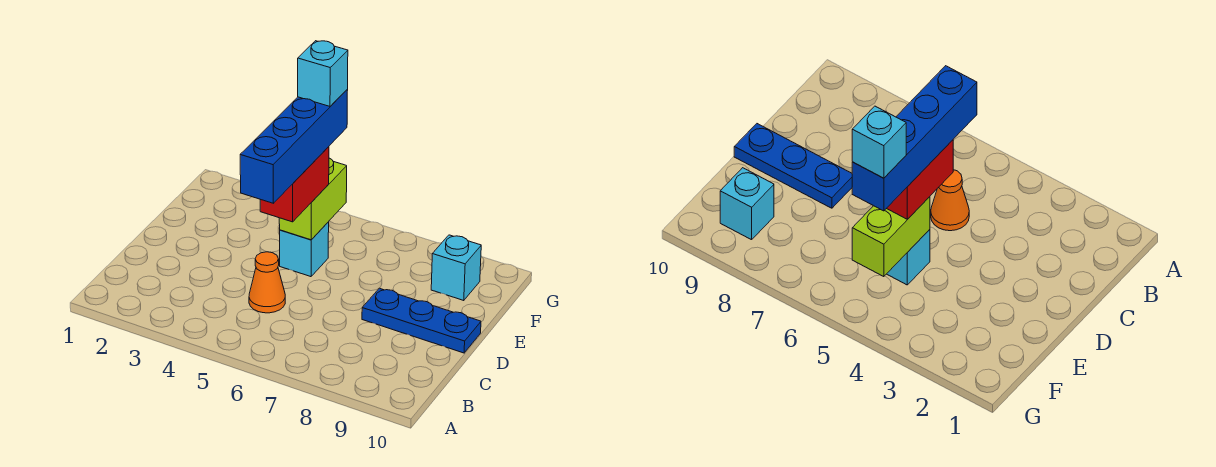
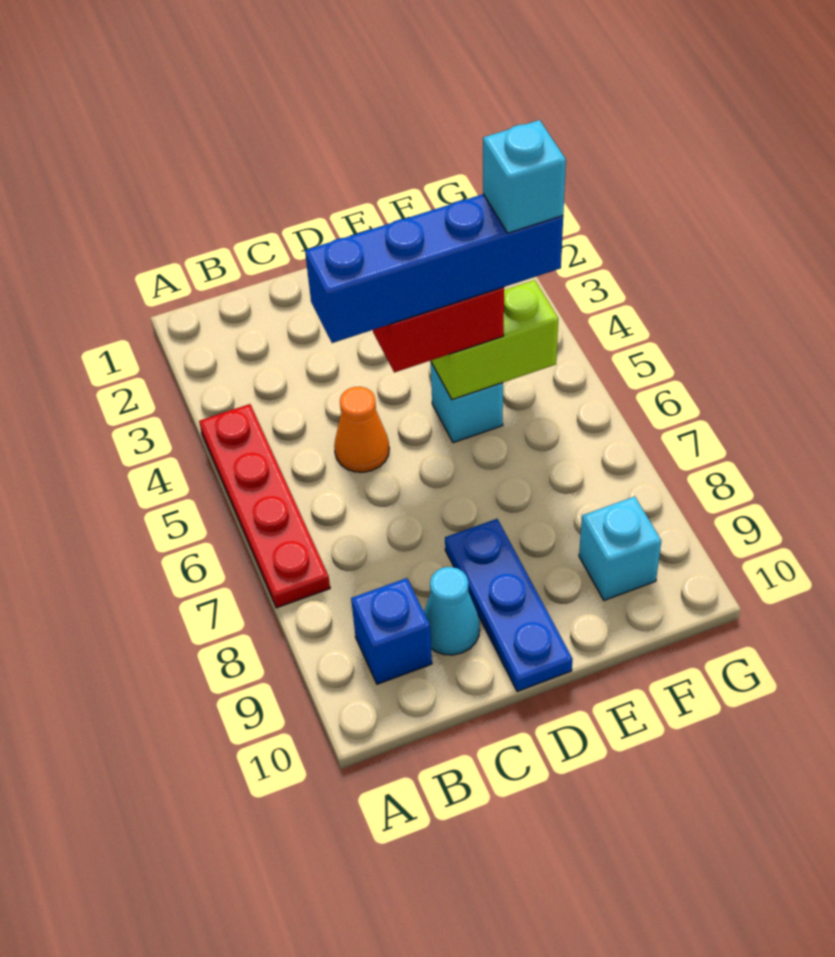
none -> red 1x4 plate [199,404,330,608]
none -> blue 1x1 brick [351,578,432,684]
none -> cyan 1x1 cone [424,567,480,655]

